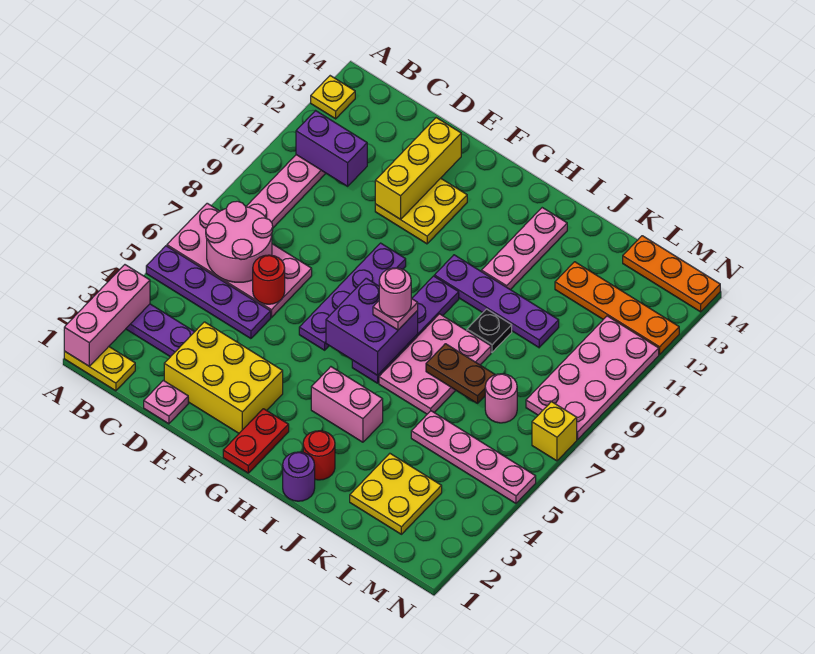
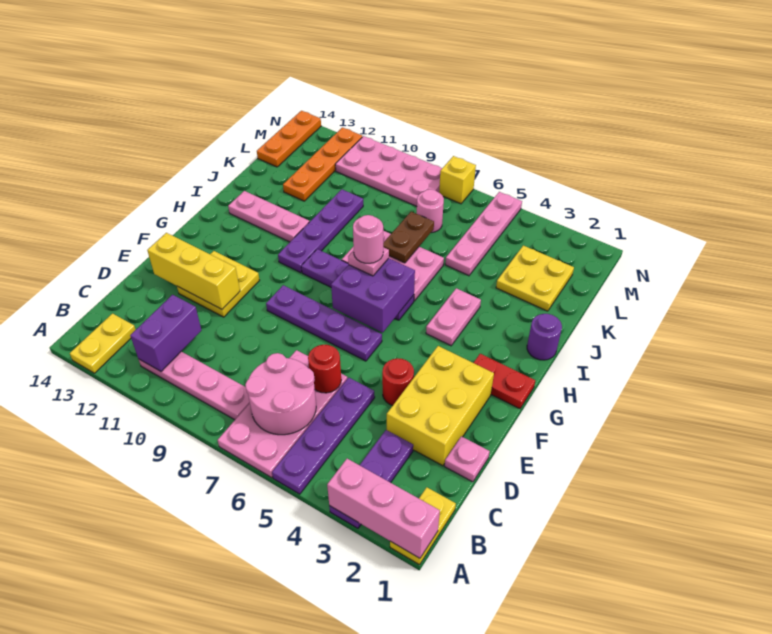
yellow 1x1 plate [311,76,355,119] -> yellow 1x2 plate [70,314,136,373]
pink 1x2 brick [311,367,383,442] -> pink 1x2 plate [426,288,481,346]
red 1x1 round brick [303,431,335,480] -> red 1x1 round brick moved to [382,358,414,405]
black 1x1 plate [467,309,512,352] -> none

